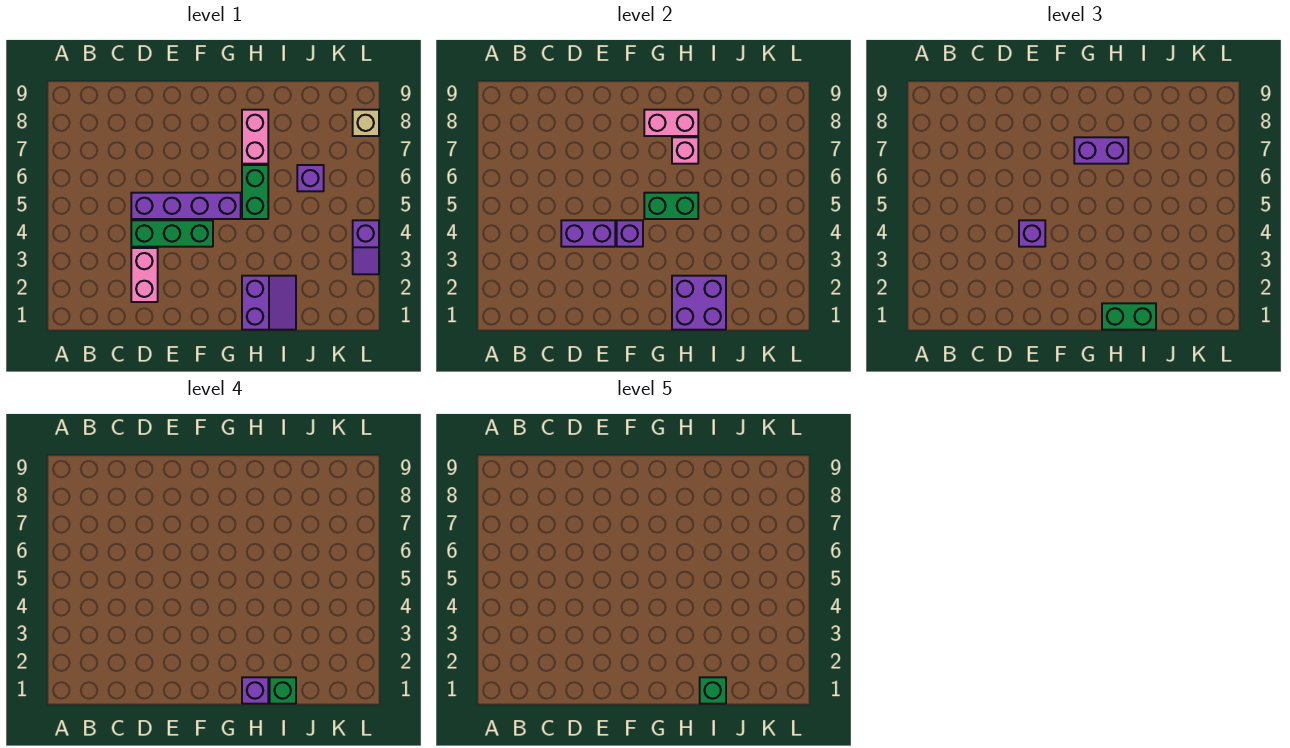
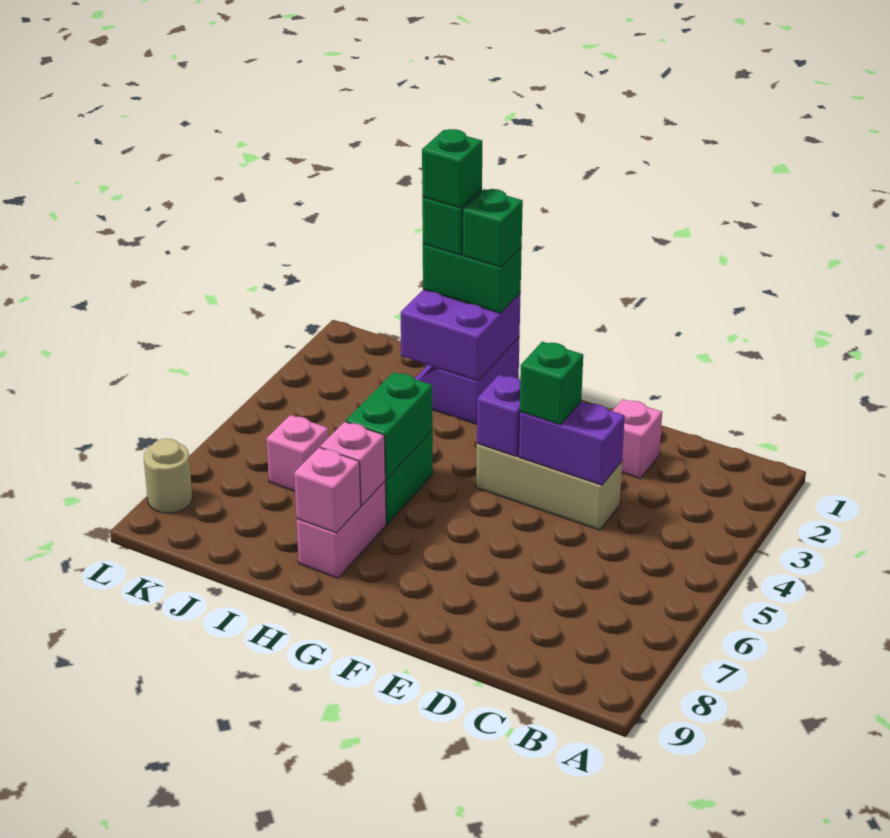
pink 1x2 brick [131,248,158,302] -> pink 1x1 brick [613,399,662,479]
green 1x3 brick [131,220,213,247] -> tan 1x3 brick [476,444,622,530]
purple 1x4 brick [131,193,241,219] -> none
purple 1x1 brick [1019,220,1045,247] -> green 1x1 brick [520,342,583,425]
green 1x2 brick [644,193,698,219] -> green 1x2 brick turned to [346,372,433,479]
purple 1x2 brick [1074,137,1128,164] -> none
pink 1x2 brick [644,110,698,136] -> pink 1x1 brick [294,447,361,533]
purple 1x1 brick [242,677,268,704] -> green 1x1 brick [463,189,523,267]
purple 1x1 brick [297,165,324,191] -> pink 1x1 brick [266,415,328,491]
purple 1x2 slope [353,220,379,274] -> none
tan 1x1 brick [353,110,379,136] -> tan 1x1 round brick [144,439,192,513]

